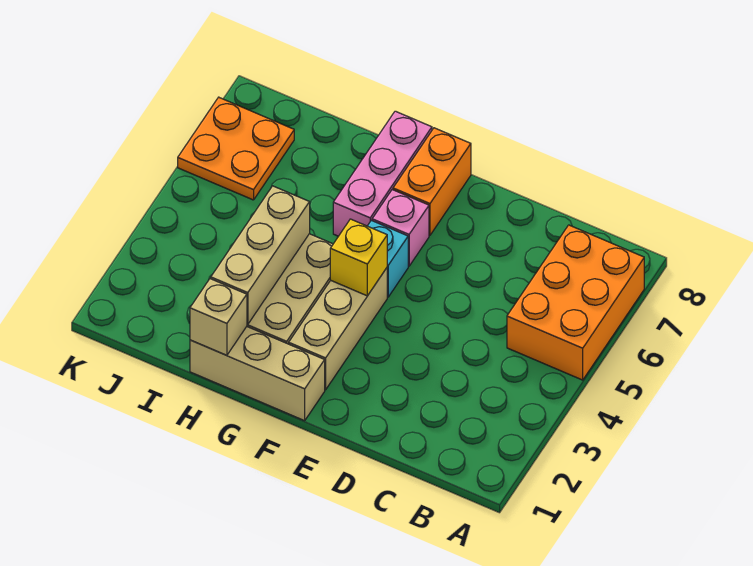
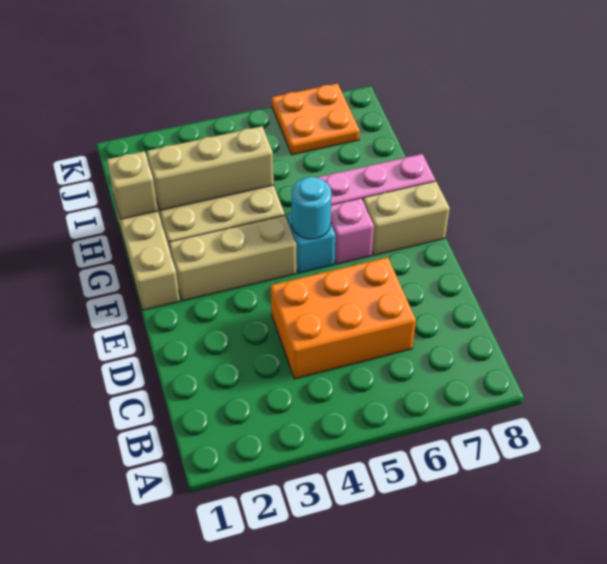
orange 2x3 brick [507,225,644,380] -> orange 2x3 brick moved to [271,257,416,379]
yellow 1x1 brick [330,219,387,296] -> none
none -> cyan 1x1 round brick [292,177,331,239]
orange 1x2 brick [393,128,471,235] -> tan 1x2 brick [363,181,450,255]

